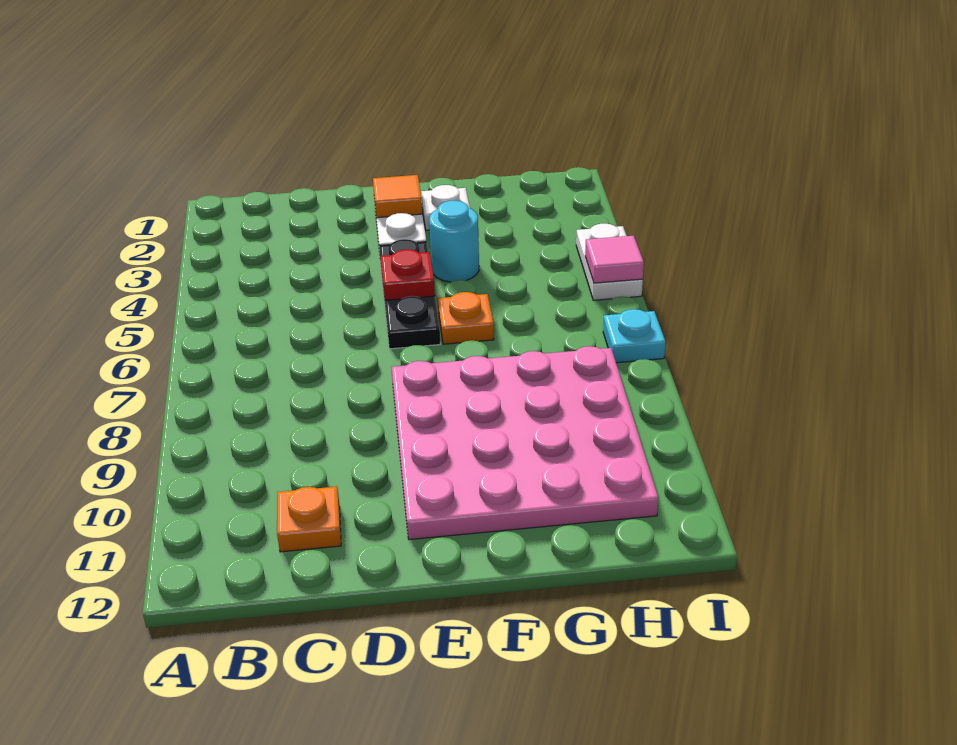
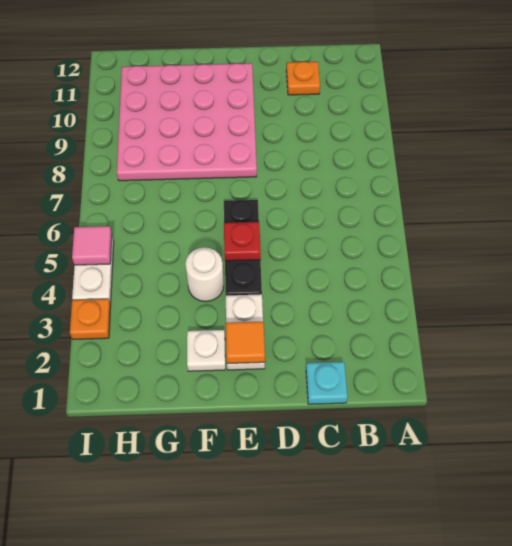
cyan 1x1 round brick [429,201,479,282] -> white 1x1 round brick [185,248,224,301]
orange 1x1 plate [438,292,494,344] -> orange 1x1 plate moved to [70,299,111,339]
cyan 1x1 plate [603,309,666,363] -> cyan 1x1 plate moved to [306,362,347,404]

